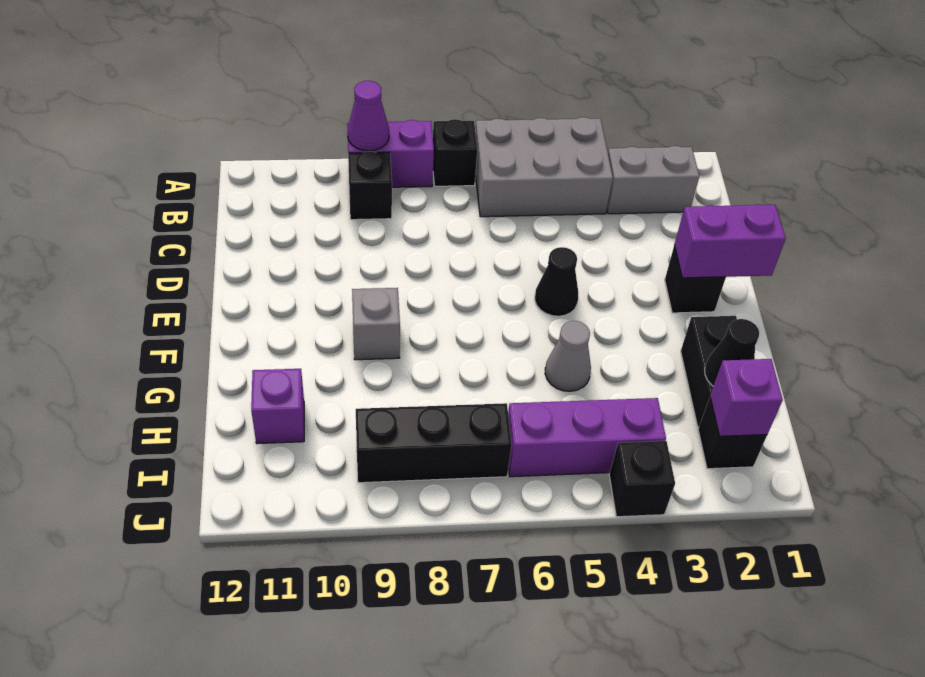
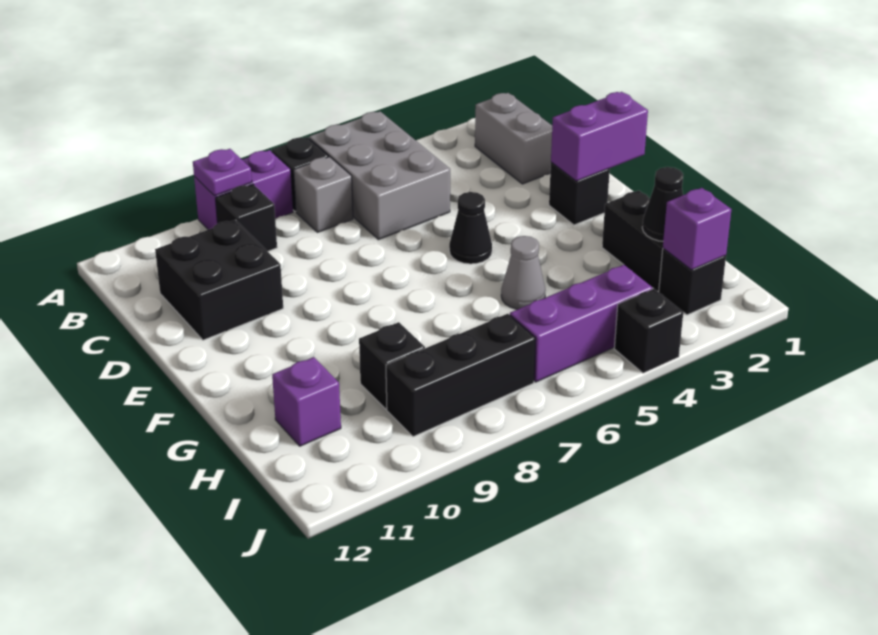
grey 2x3 brick [475,117,613,217] -> grey 2x3 brick turned to [309,111,450,240]
purple 1x1 cone [348,81,389,151] -> purple 1x1 plate [193,149,252,196]
grey 1x2 brick [607,146,699,214] -> grey 1x2 brick turned to [475,93,552,184]
none -> black 2x2 brick [155,220,283,340]
grey 1x1 brick [352,288,400,360] -> grey 1x1 brick moved to [294,157,353,232]
none -> black 1x1 brick [359,322,425,409]

